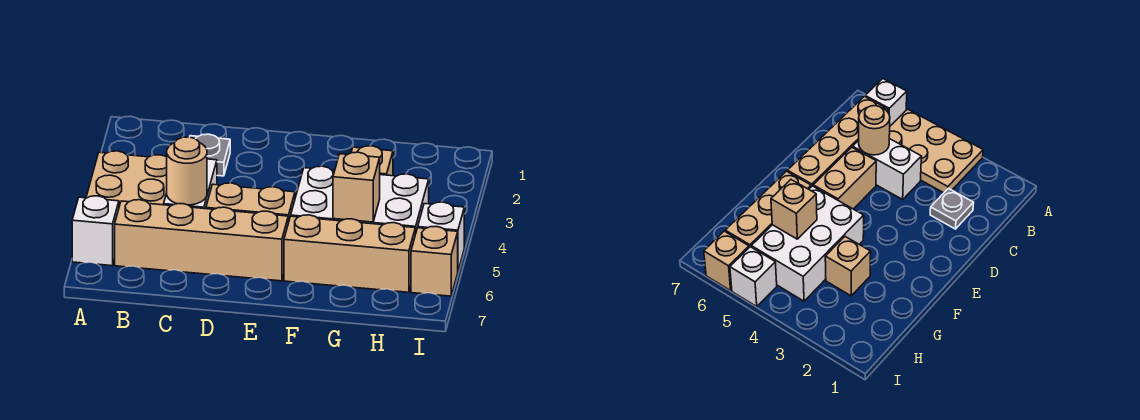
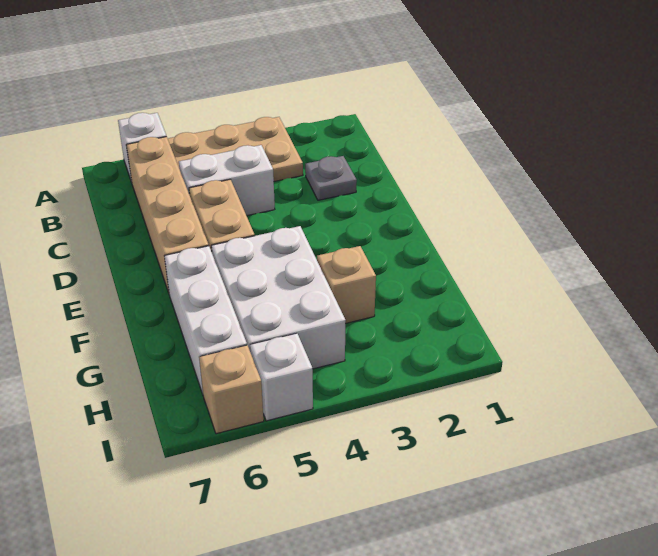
tan 1x1 round brick [167,137,207,205] -> none
tan 1x3 brick [284,215,415,292] -> white 1x3 brick [165,246,247,394]
tan 1x1 brick [333,152,380,222] -> none

